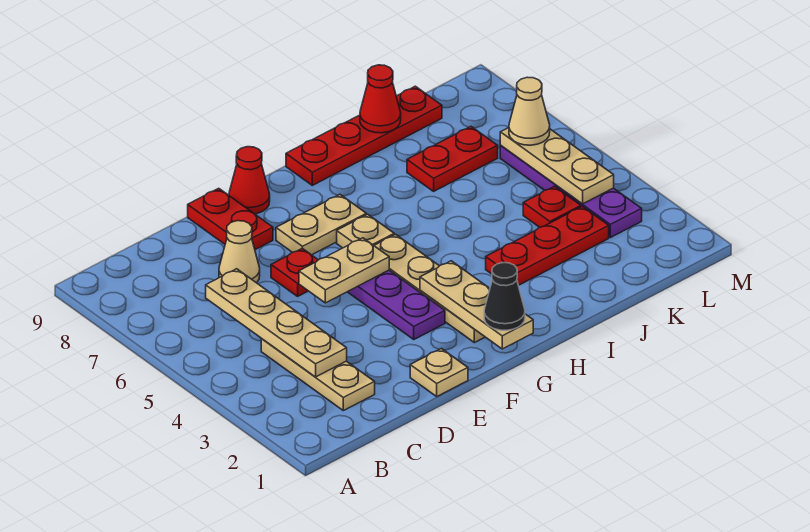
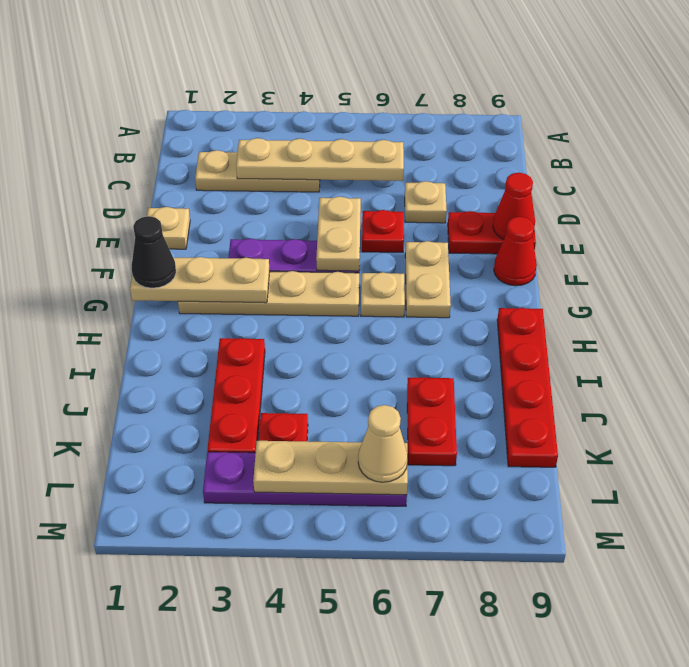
tan 1x1 cone [219,221,260,283] -> tan 1x1 plate [405,181,447,223]
red 1x1 cone [360,65,401,133] -> red 1x1 cone moved to [493,173,535,239]

